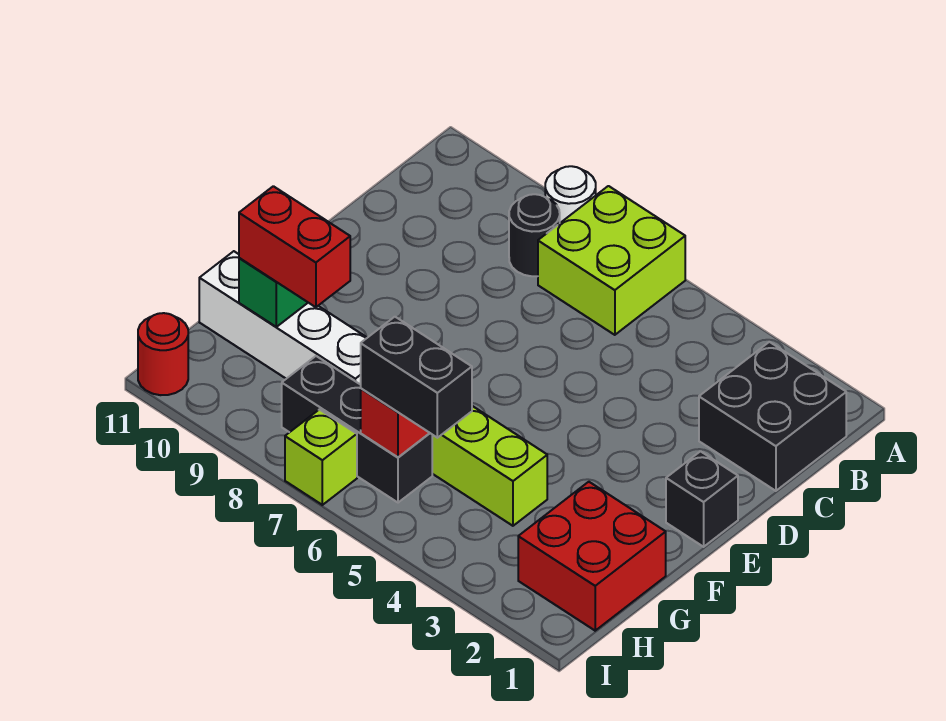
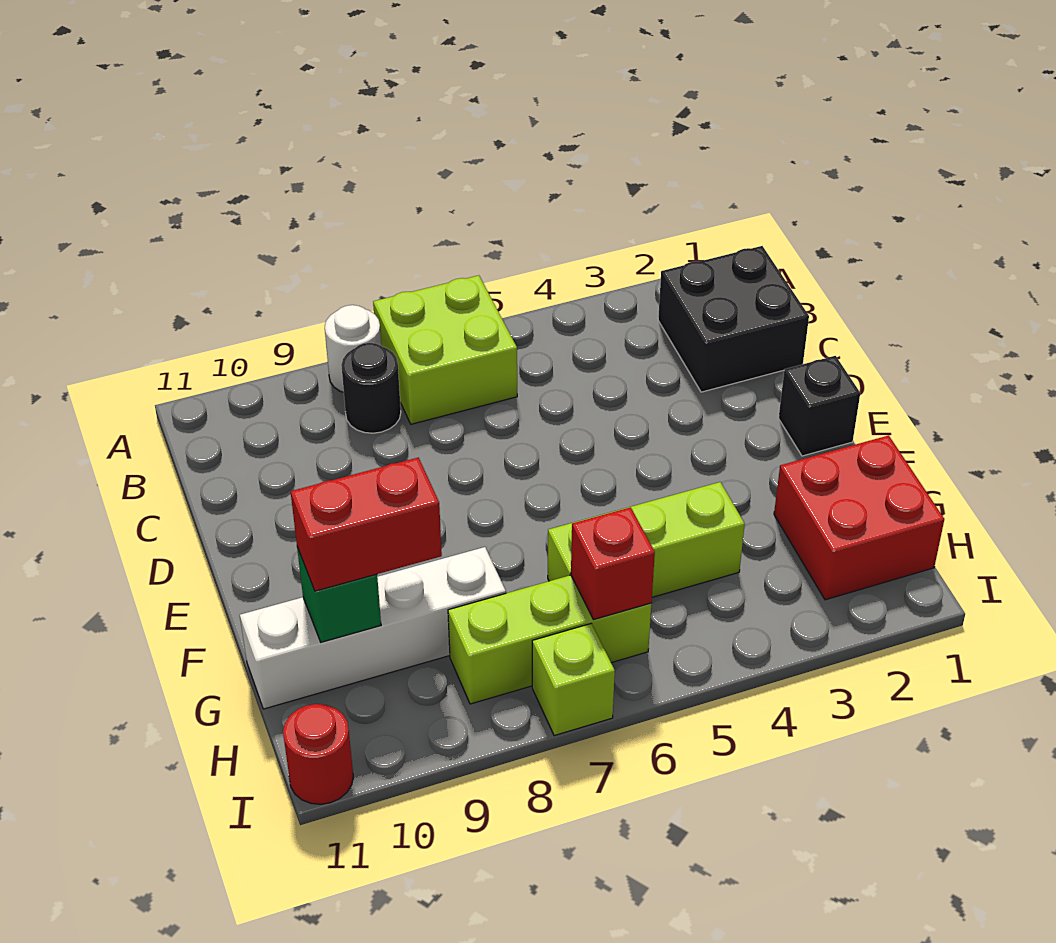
black 1x2 brick [361,317,472,438] -> none
black 1x3 brick [282,356,432,503] -> lime 1x3 brick [448,575,651,704]

